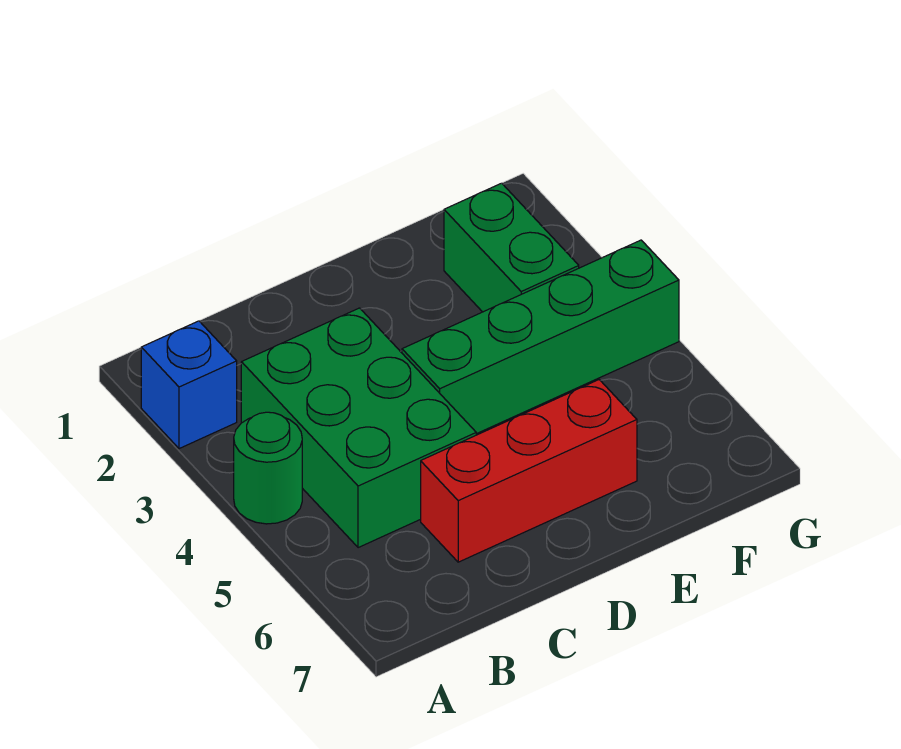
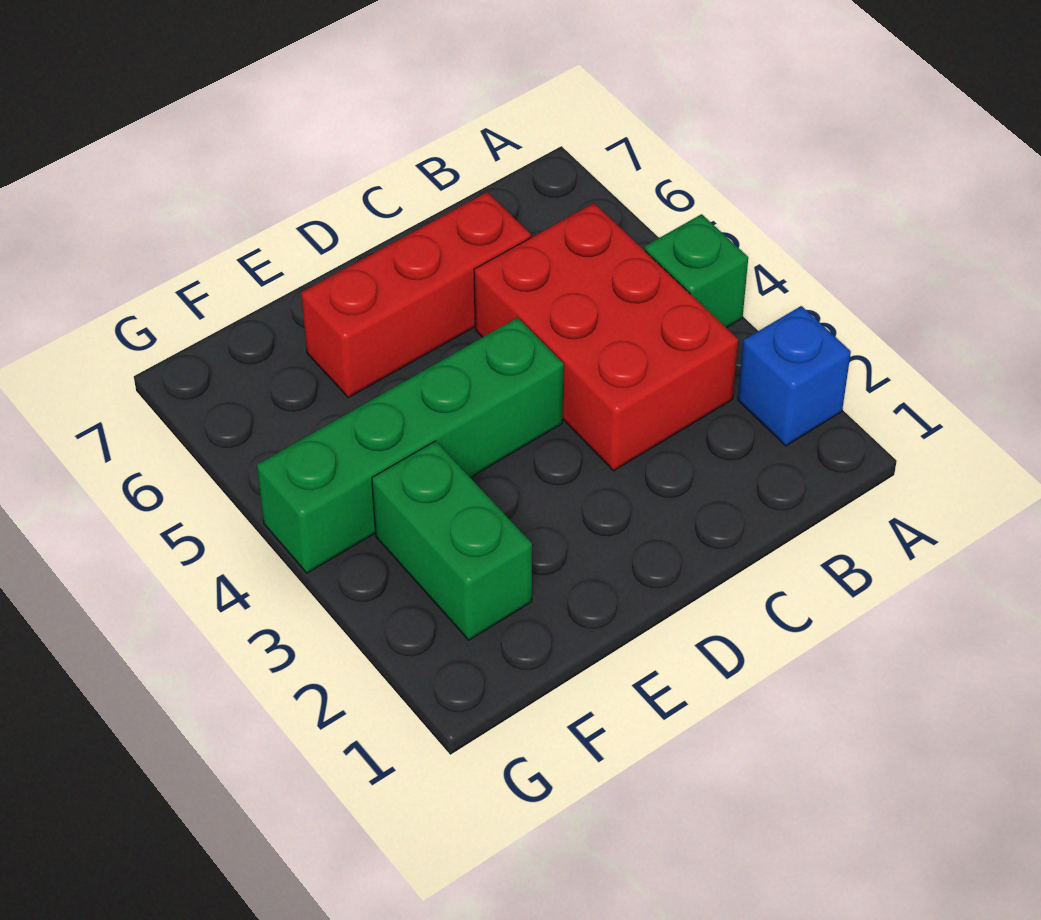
green 1x1 round brick [234,412,302,524] -> green 1x1 brick [644,214,748,328]
green 2x3 brick [241,308,476,548] -> red 2x3 brick [474,203,738,471]

